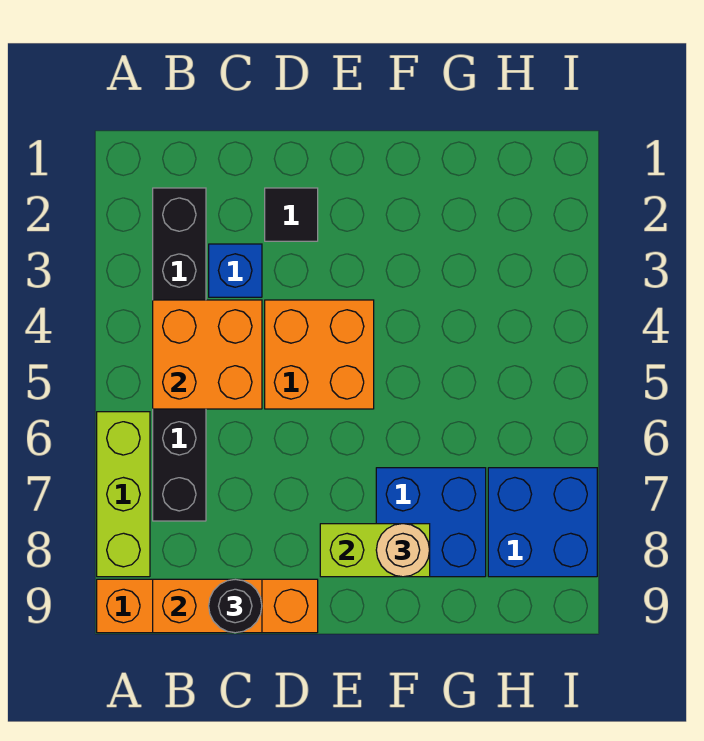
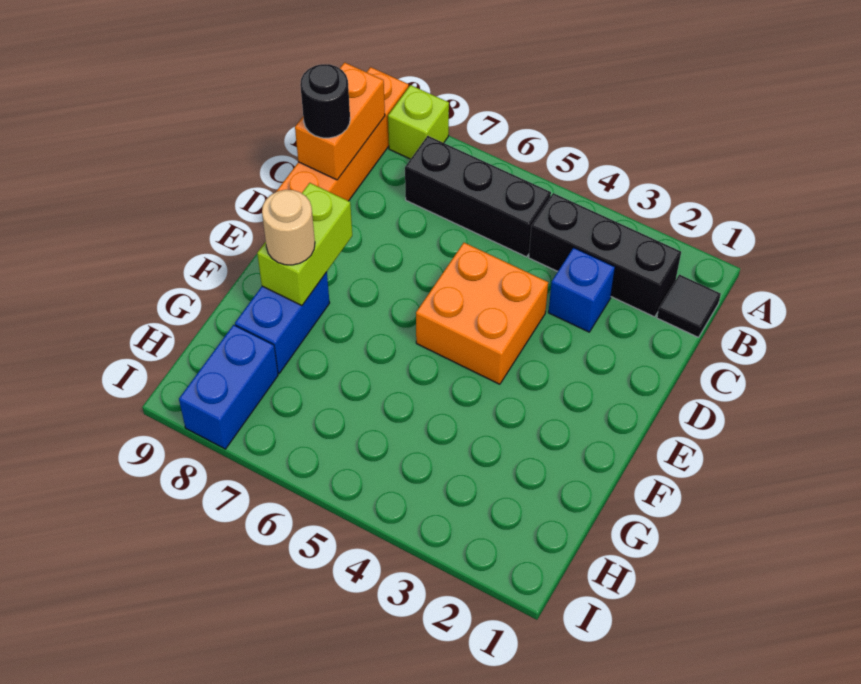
lime 1x3 brick [97,412,150,577] -> lime 1x1 brick [388,85,449,159]
orange 2x2 brick [153,300,262,409] -> none
black 1x1 tile [265,188,318,241] -> black 1x1 tile moved to [657,274,721,337]
blue 2x2 brick [376,468,486,577] -> blue 1x2 brick [235,272,330,373]
blue 2x2 brick [488,468,597,577] -> blue 1x2 brick [179,325,278,449]

